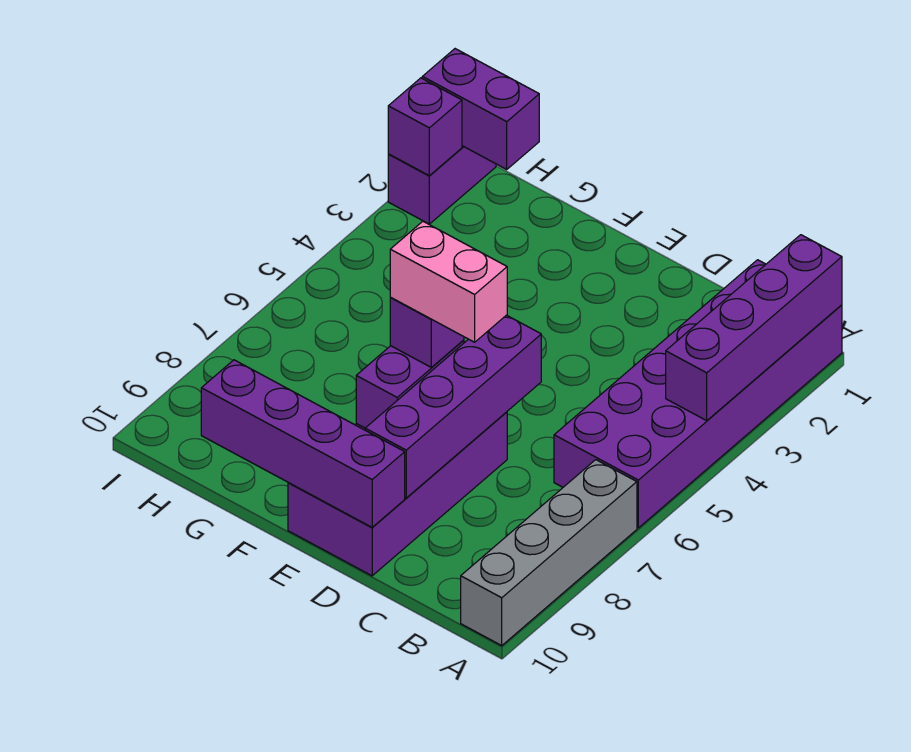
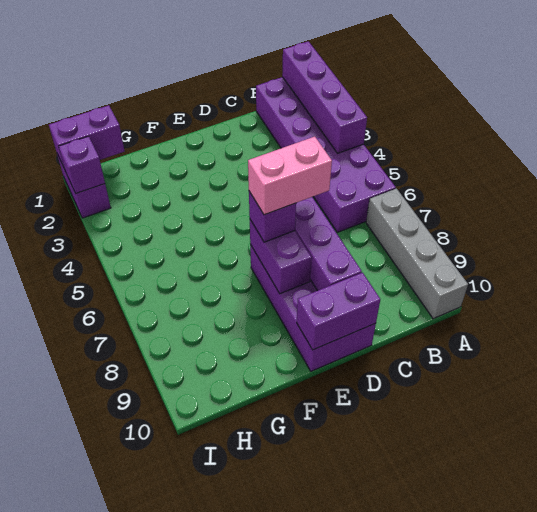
purple 1x4 brick [201,360,405,527] -> purple 1x2 brick [297,273,380,350]

